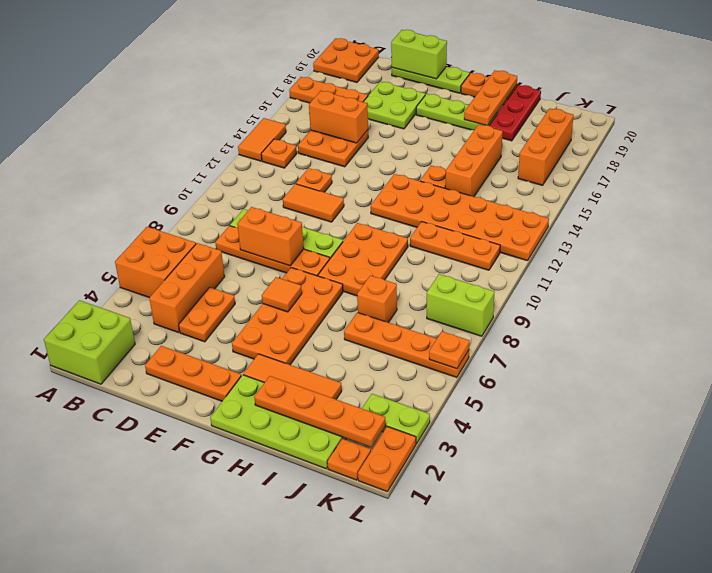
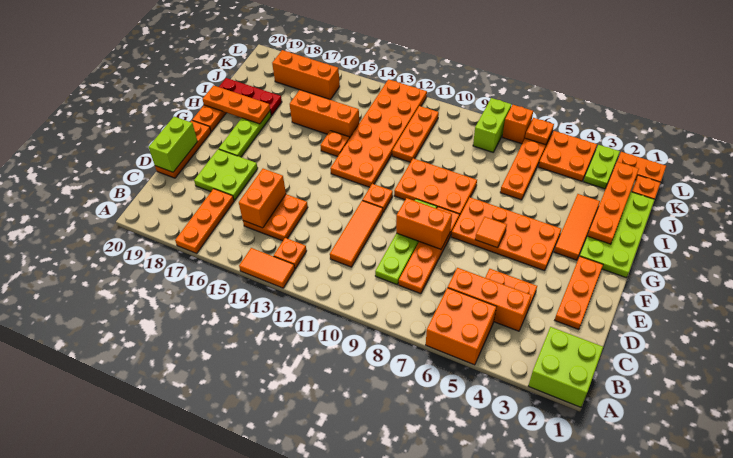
orange 2x2 plate [313,38,379,82] -> orange 2x2 plate moved to [538,131,597,181]
orange 1x2 brick [237,207,304,266] -> orange 1x2 brick turned to [396,198,452,249]
orange 1x2 tile [283,184,344,222] -> orange 1x3 tile [330,201,383,267]
orange 1x1 plate [296,168,332,192] -> orange 1x1 plate moved to [362,184,393,212]
lime 1x3 plate [392,67,470,93] -> orange 1x3 plate [155,121,211,178]
orange 1x1 brick [357,276,397,323] -> orange 1x1 brick moved to [503,105,533,144]

